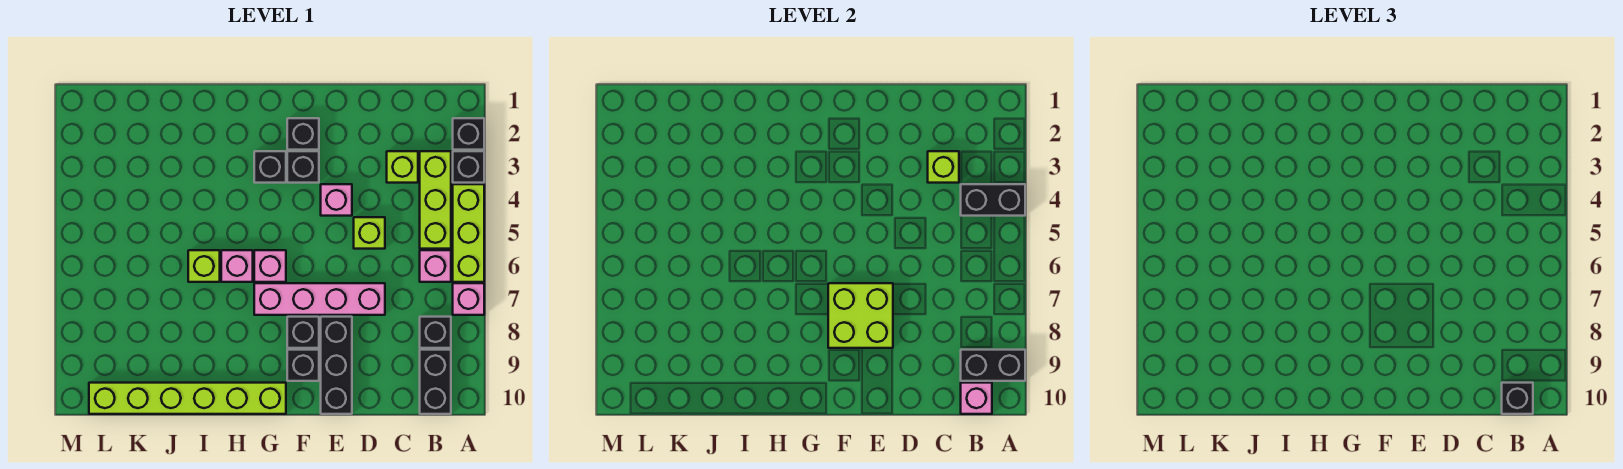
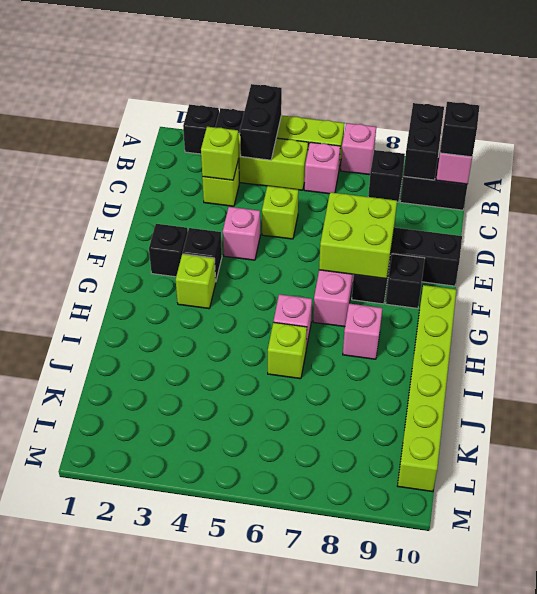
black 1x1 brick [254,151,286,183] -> lime 1x1 brick [176,254,216,309]
pink 1x1 brick [254,250,286,282] -> pink 1x1 brick moved to [343,304,382,359]

